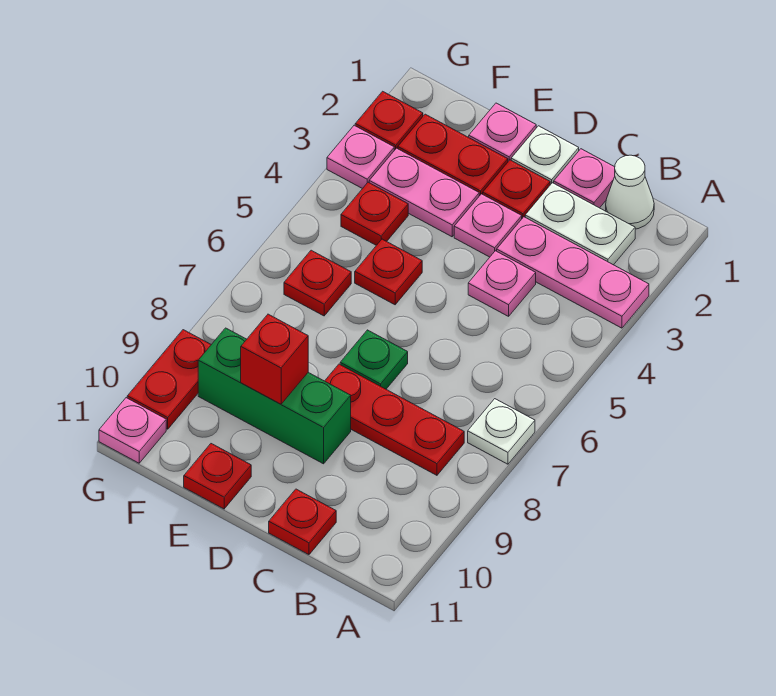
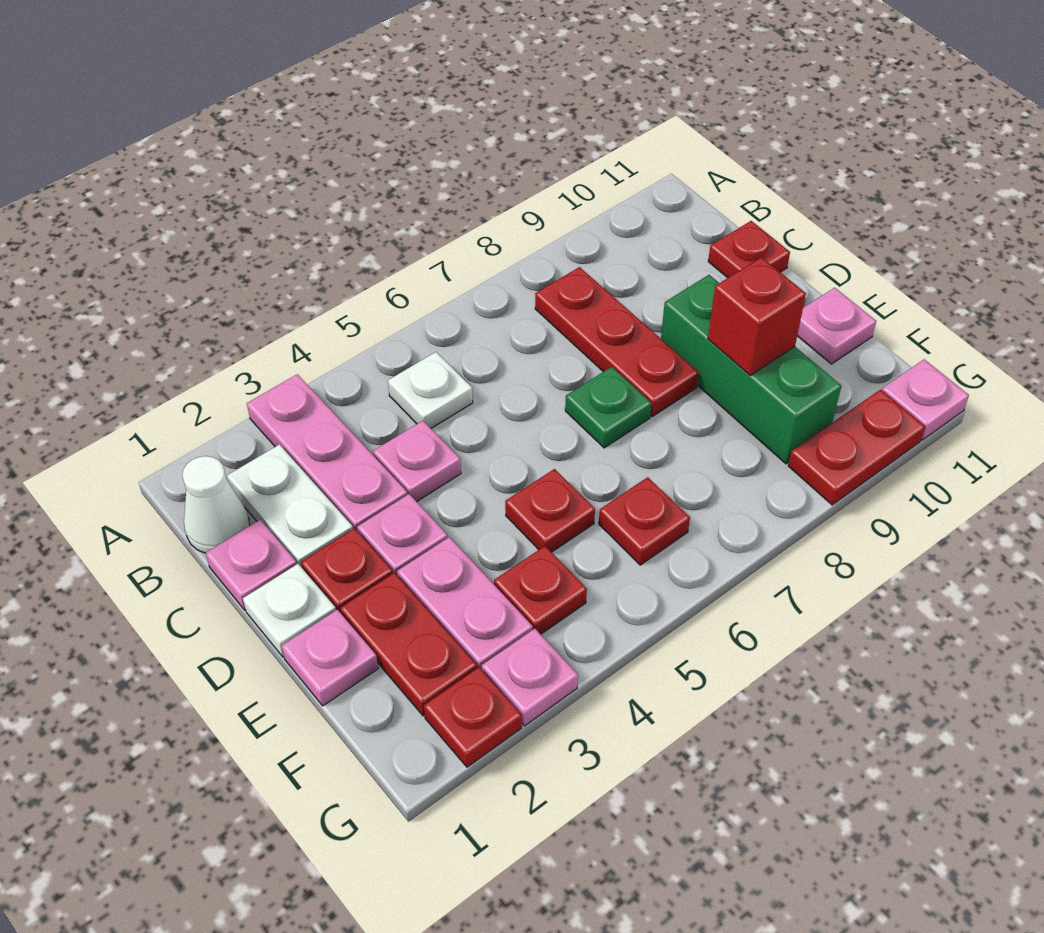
white 1x1 plate [468,399,535,464] -> white 1x1 plate moved to [388,352,473,428]
red 1x1 plate [184,444,251,509] -> pink 1x1 plate [797,288,876,364]

